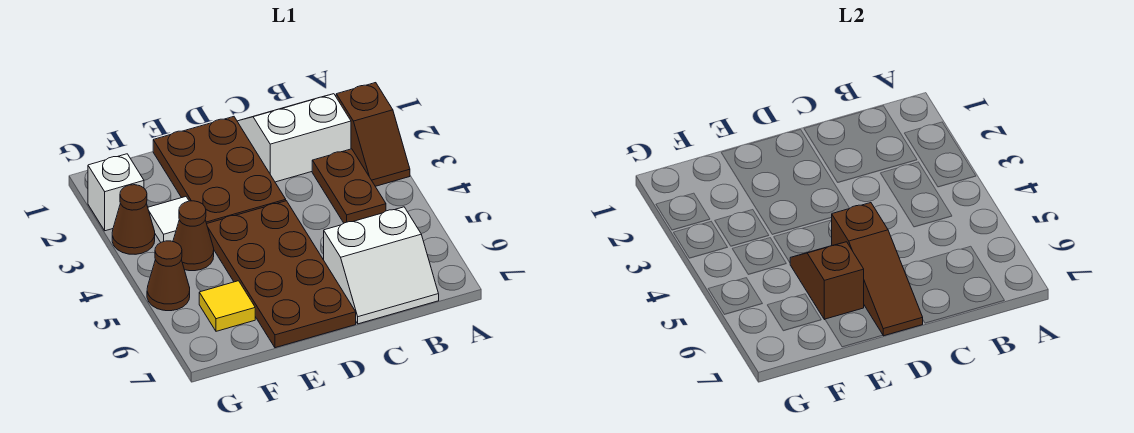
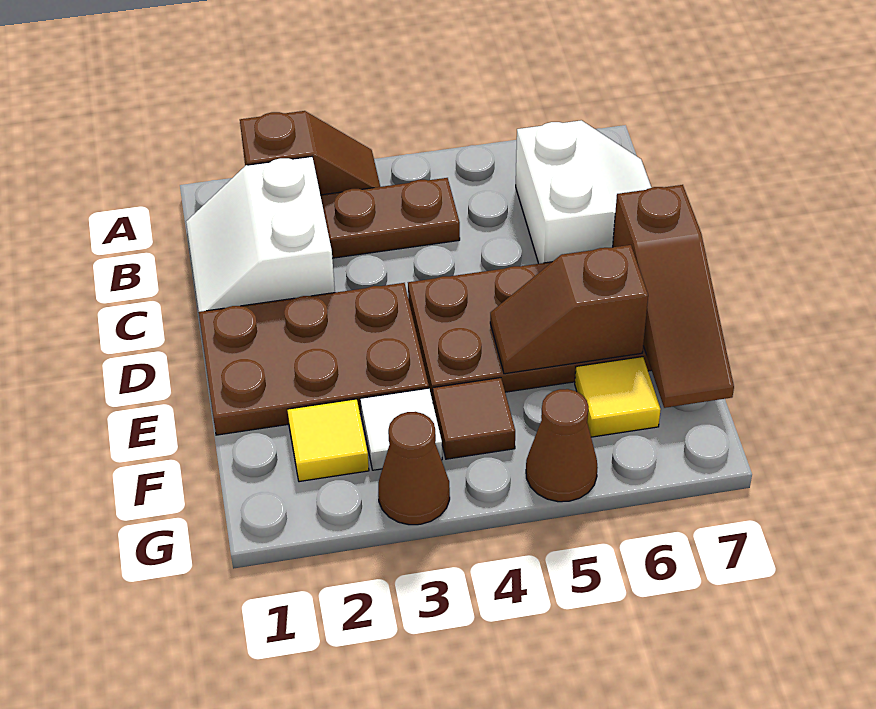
brown 1x3 slope [831,203,923,336] -> brown 1x3 slope turned to [613,185,734,408]
none -> yellow 1x1 tile [287,399,369,482]
brown 1x1 cone [173,201,214,271] -> brown 1x1 tile [433,378,515,459]
white 1x1 brick [88,154,144,231] -> none

